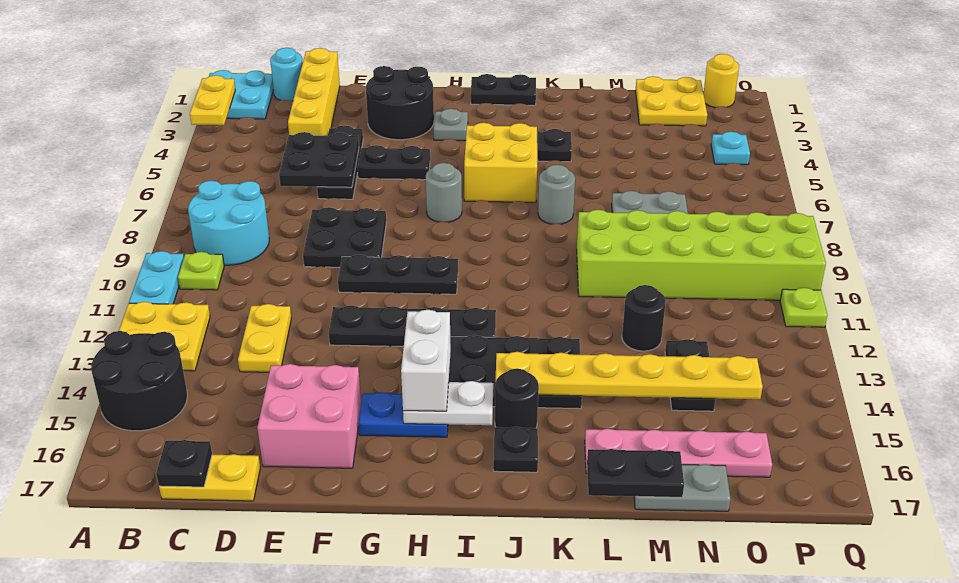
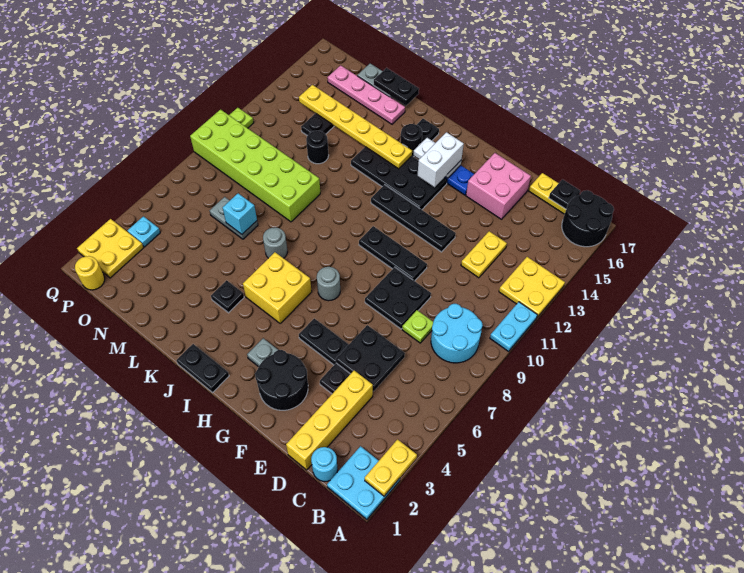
black 2x2 round brick [91,331,187,431] -> black 2x2 round brick moved to [562,190,614,247]
lime 1x1 plate [178,252,224,290] -> lime 1x1 plate moved to [402,310,433,343]
none -> cyan 1x1 brick [223,193,257,234]
yellow 2x2 plate [636,76,707,126] -> yellow 2x2 plate moved to [77,219,144,278]

